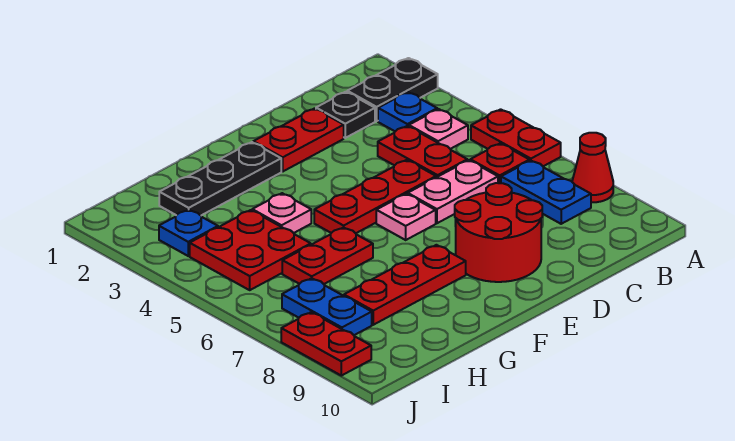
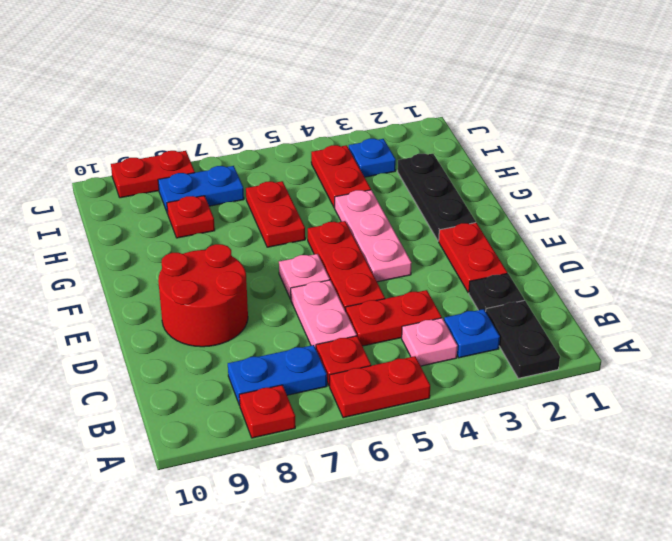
red 1x1 cone [572,133,613,202] -> red 1x1 plate [239,385,295,438]
red 1x3 plate [344,245,466,325] -> red 1x1 plate [167,196,215,238]
pink 1x1 plate [252,193,311,233] -> pink 1x3 plate [335,190,412,282]
red 2x2 plate [190,210,311,290] -> red 1x2 plate [311,145,371,208]

